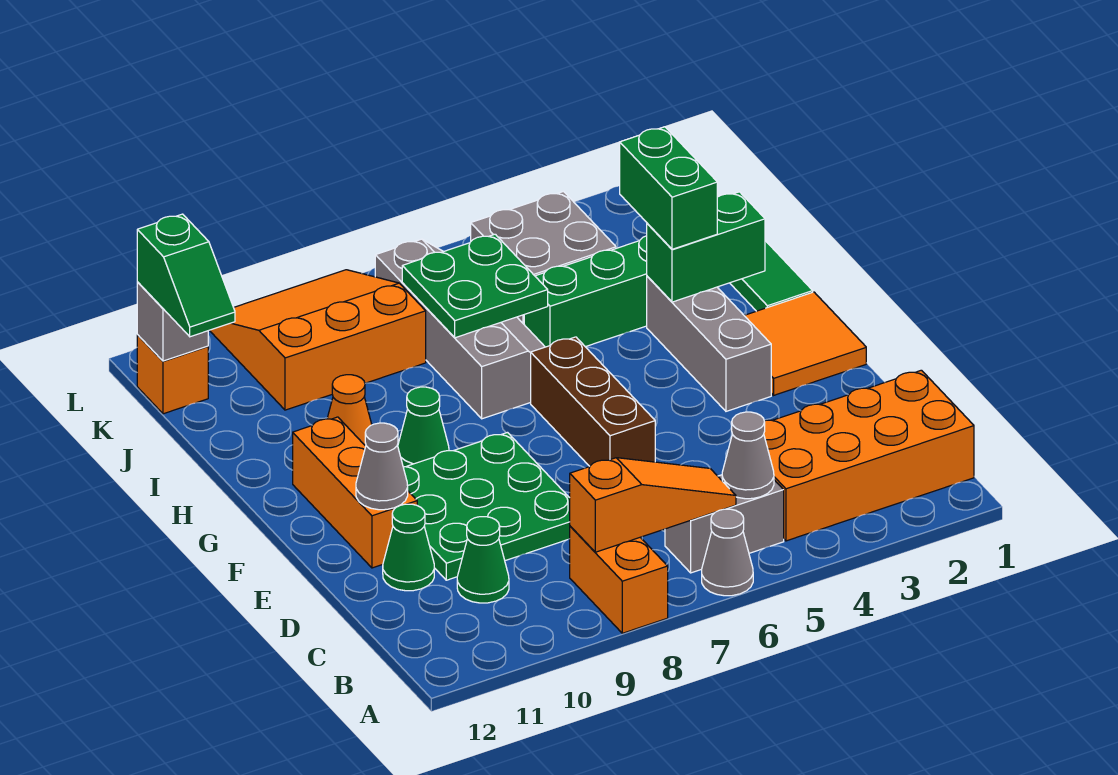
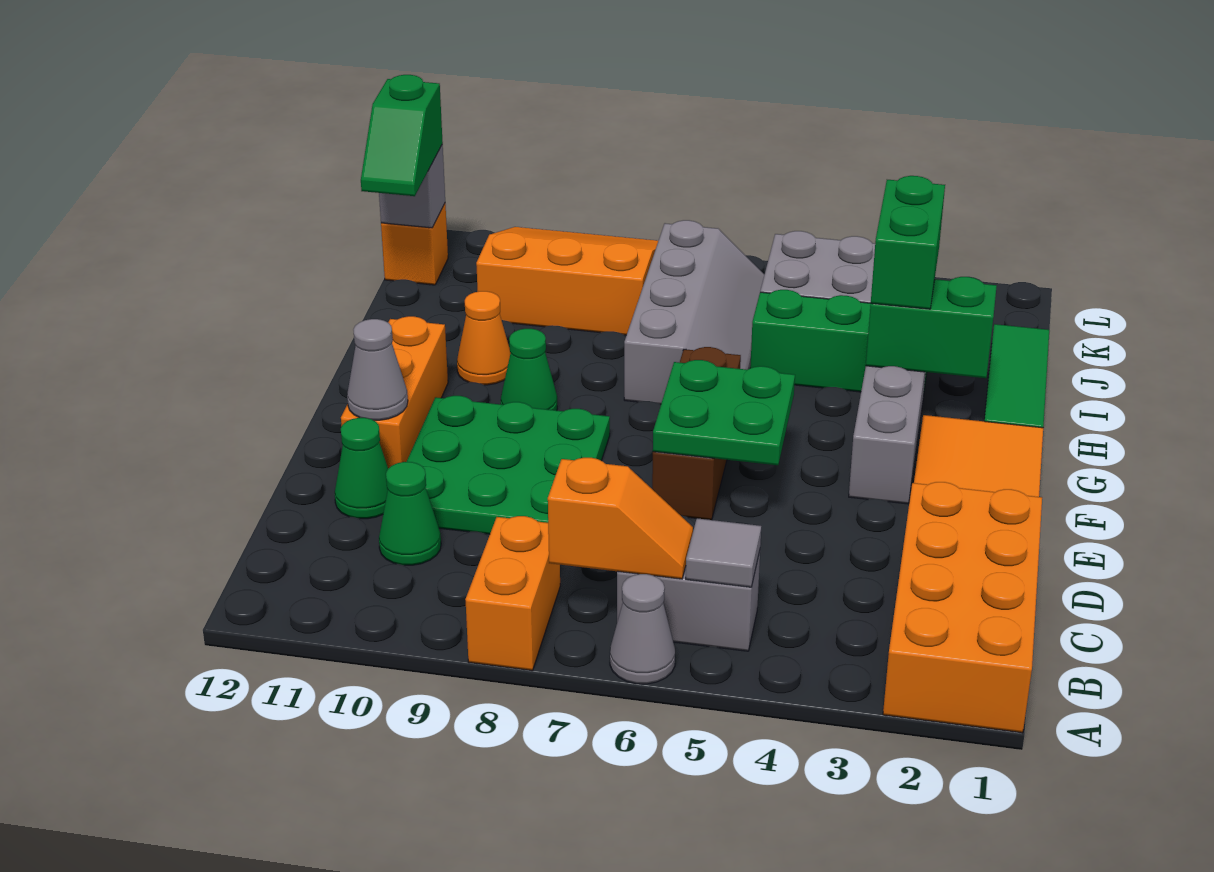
orange 2x4 brick [764,370,974,541] -> orange 2x4 brick turned to [883,482,1042,733]
grey 1x1 cone [722,412,774,499] -> grey 1x1 tile [686,518,761,587]
orange 1x3 slope [570,458,736,552] -> orange 1x2 slope [548,458,693,579]
green 2x2 plate [402,234,548,338] -> green 2x2 plate moved to [653,360,795,465]

